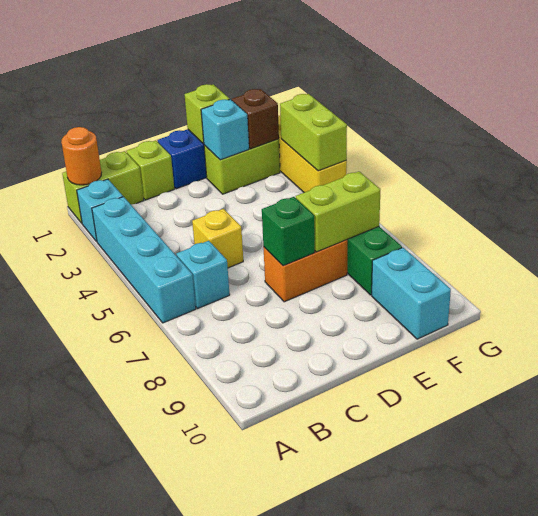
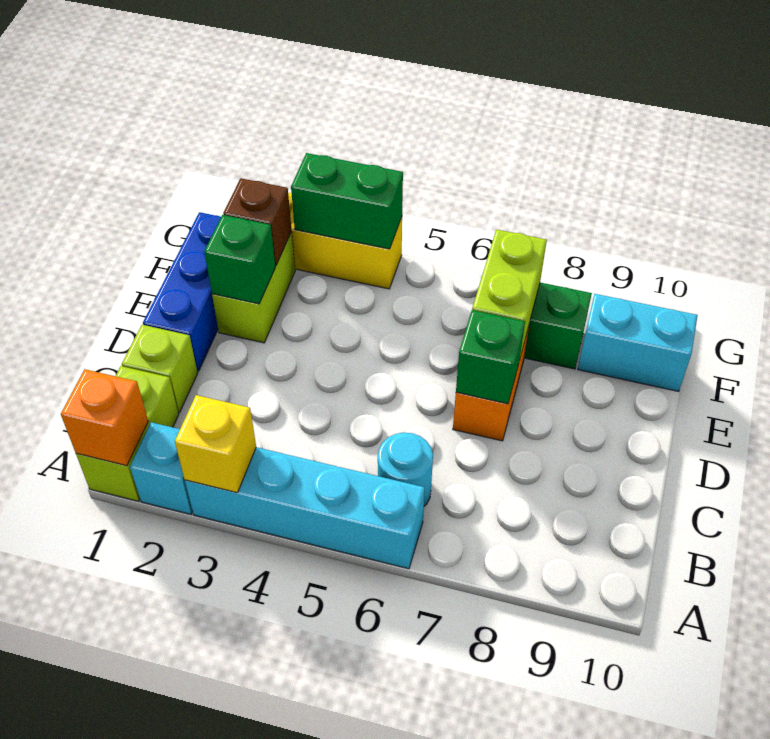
orange 1x1 round brick [61,127,101,185] -> orange 1x1 brick [61,369,148,466]
cyan 1x1 brick [176,241,230,309] -> cyan 1x1 round brick [378,433,433,506]
yellow 1x1 brick [192,209,243,268] -> yellow 1x1 brick moved to [175,395,256,493]
lime 1x1 brick [184,84,230,144] -> none
cyan 1x1 brick [201,99,249,160] -> green 1x1 brick [204,215,275,304]
lime 1x2 brick [280,94,347,171] -> green 1x2 brick [291,153,403,249]

